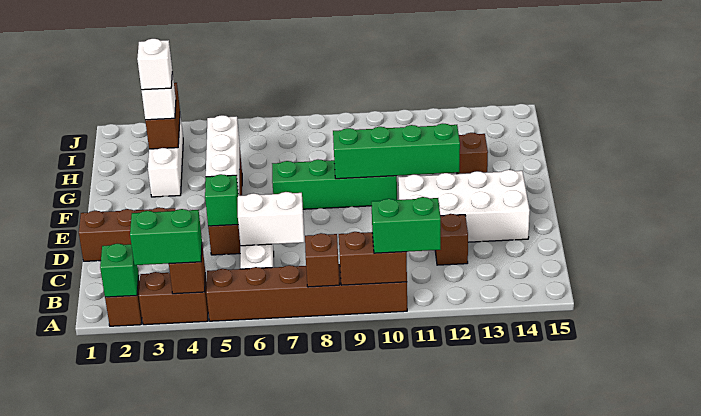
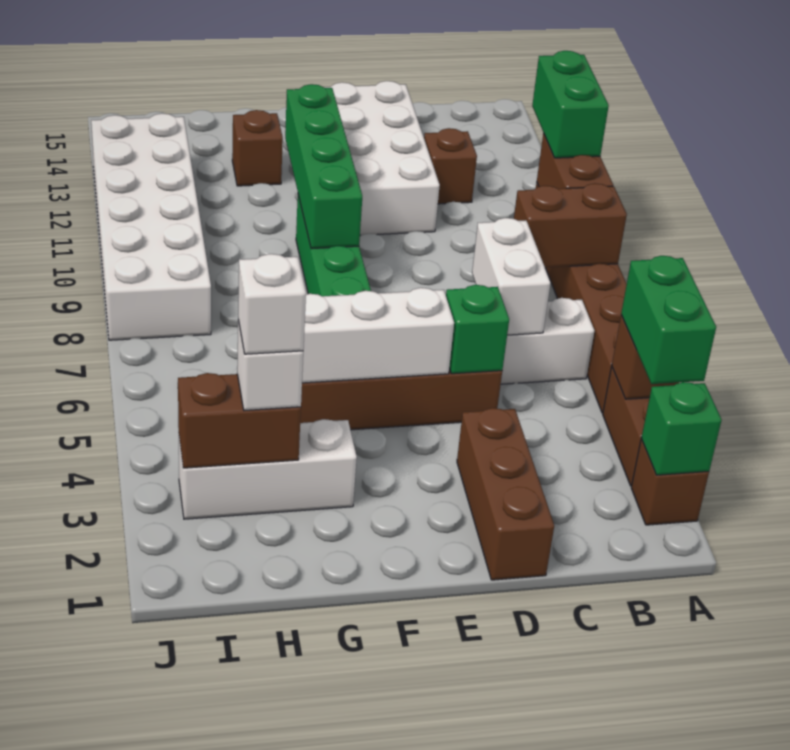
brown 1x1 brick [305,233,340,287] -> brown 1x2 brick [514,183,627,268]
none -> white 2x6 brick [91,113,211,340]

